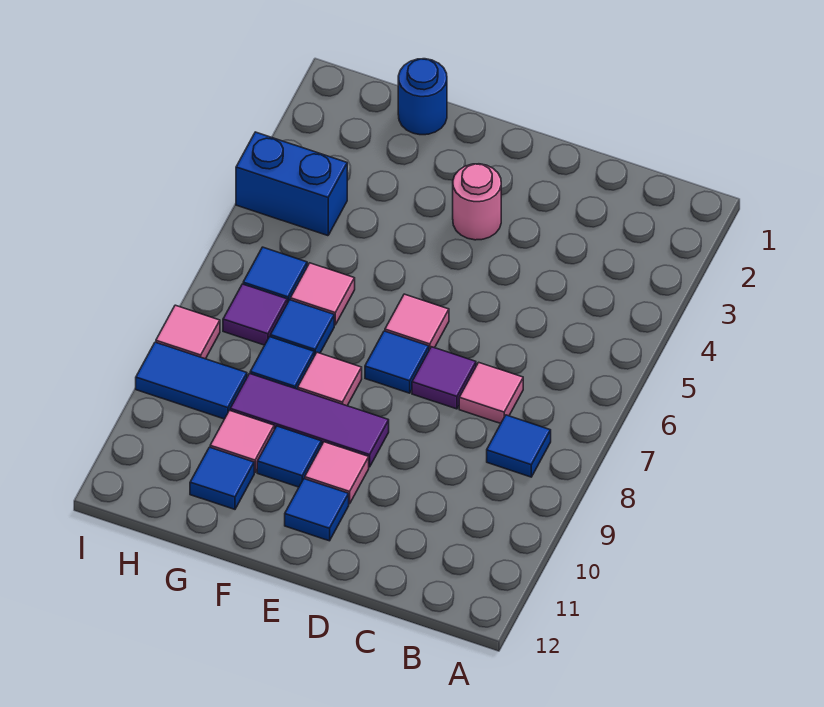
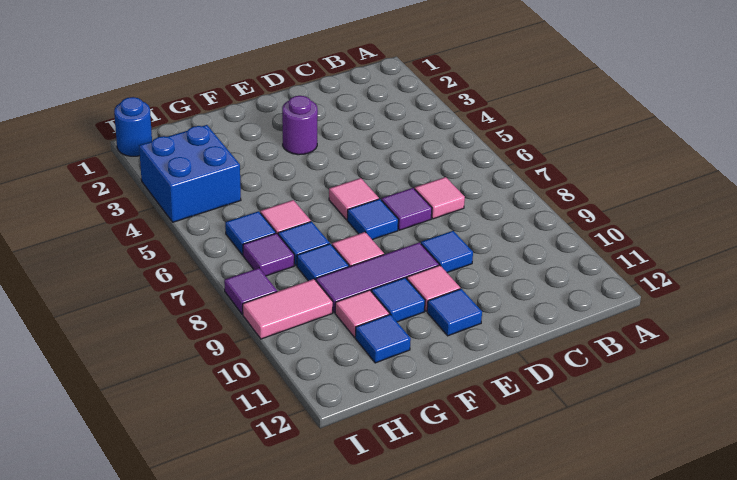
blue 1x1 tile [487,415,551,477] -> blue 1x1 tile moved to [421,231,473,273]
pink 1x1 round brick [453,164,501,240] -> purple 1x1 round brick [282,96,318,155]
blue 1x1 round brick [398,59,447,135] -> blue 1x1 round brick moved to [114,97,152,156]
blue 1x2 brick [236,132,347,236] -> blue 2x2 brick [139,125,241,222]
blue 1x2 tile [136,342,247,419] -> pink 1x2 tile [243,279,333,339]
pink 1x1 tile [156,305,220,359] -> purple 1x1 tile [224,268,277,314]

